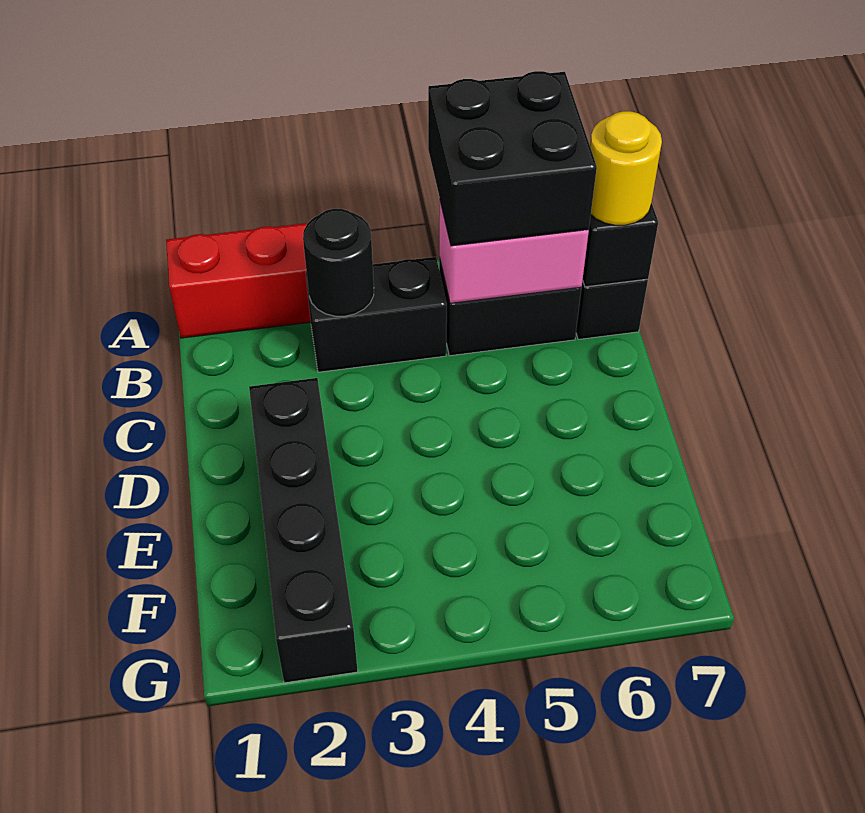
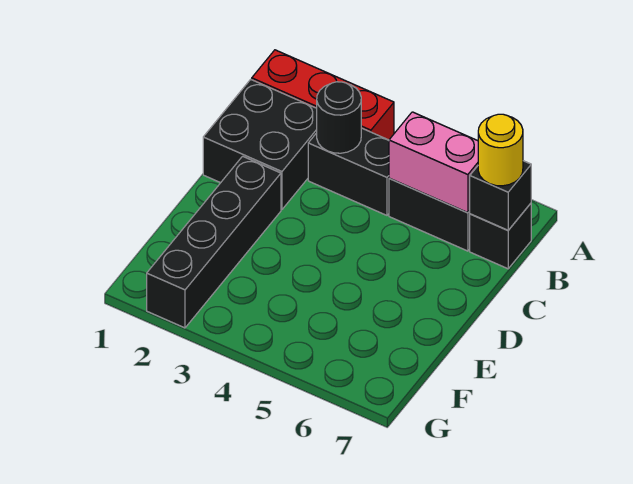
black 2x2 brick [428,71,597,246] -> black 2x2 brick moved to [203,79,317,210]

